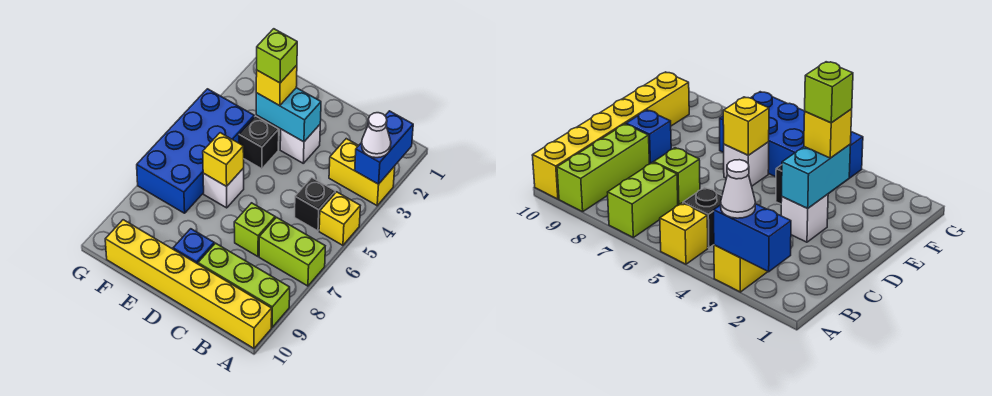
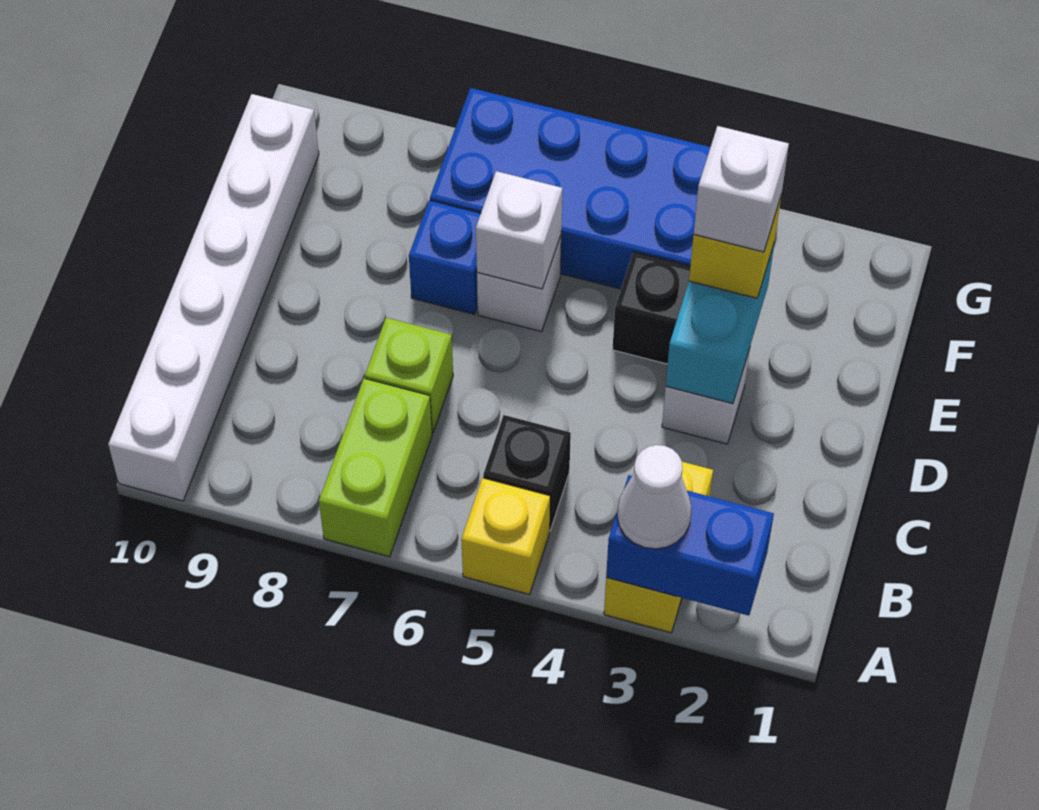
lime 1x3 brick [198,243,290,327] -> none
yellow 1x6 brick [105,220,272,348] -> white 1x6 brick [108,94,319,501]
blue 1x1 brick [173,229,214,264] -> blue 1x1 brick moved to [409,200,481,314]
lime 1x1 brick [257,29,297,83] -> white 1x1 brick [694,126,789,252]
yellow 1x1 brick [203,133,244,187] -> white 1x1 brick [476,171,562,289]

